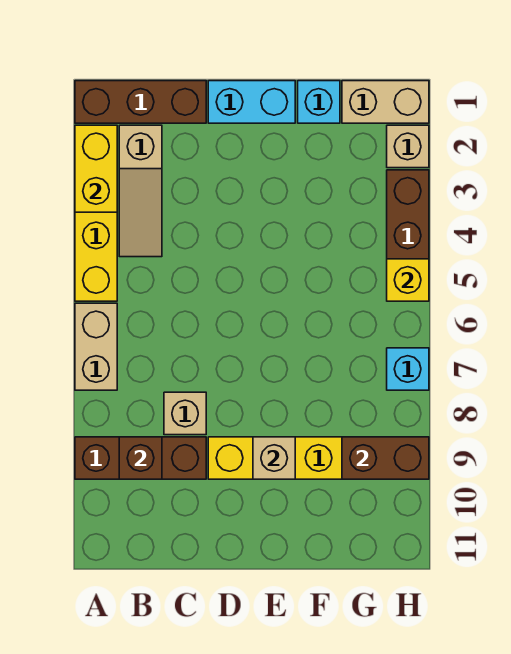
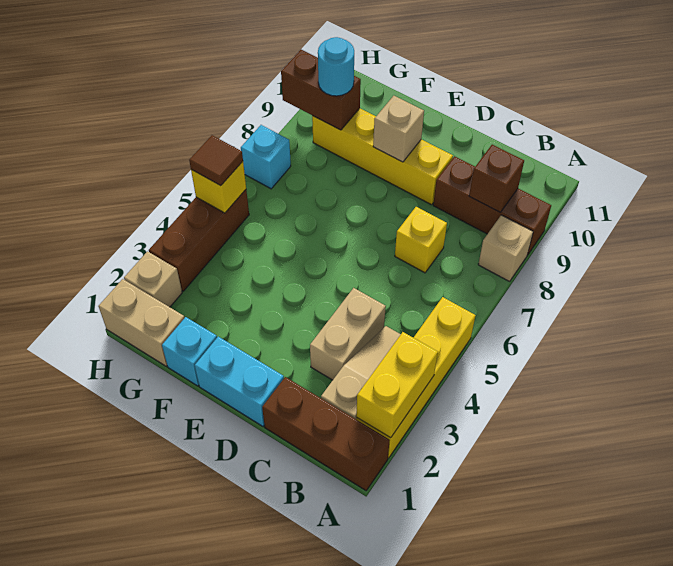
tan 1x2 brick [75,303,117,390] -> tan 1x2 brick moved to [310,288,386,380]
none -> yellow 1x1 brick [395,207,447,273]
tan 1x1 brick [164,392,206,435] -> tan 1x1 brick moved to [478,215,533,282]
none -> cyan 1x1 round brick [318,37,354,96]
none -> brown 1x1 tile [189,135,243,186]

